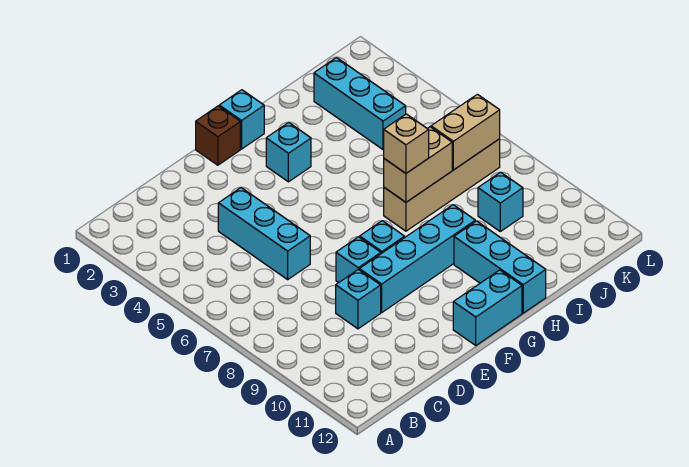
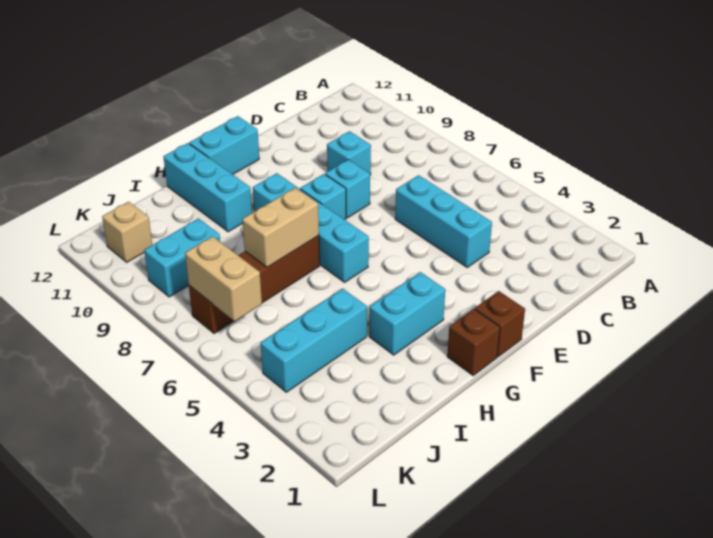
cyan 1x4 brick [359,205,475,312] -> cyan 1x4 brick turned to [253,173,369,282]
cyan 1x1 brick [219,90,264,149] -> brown 1x1 brick [447,309,500,375]
cyan 1x1 brick [266,122,311,182] -> cyan 1x2 brick [369,272,445,355]
tan 1x4 brick [384,139,500,231] -> brown 1x4 brick [189,236,320,333]
tan 1x1 brick [384,114,429,173] -> tan 1x1 brick moved to [102,202,152,262]
cyan 1x3 brick [314,57,406,150] -> cyan 1x3 brick turned to [261,289,367,392]
tan 1x2 brick [431,94,500,170] -> tan 1x2 brick turned to [185,236,262,321]
cyan 1x1 brick [478,172,523,231] -> cyan 1x2 brick [144,219,220,297]

